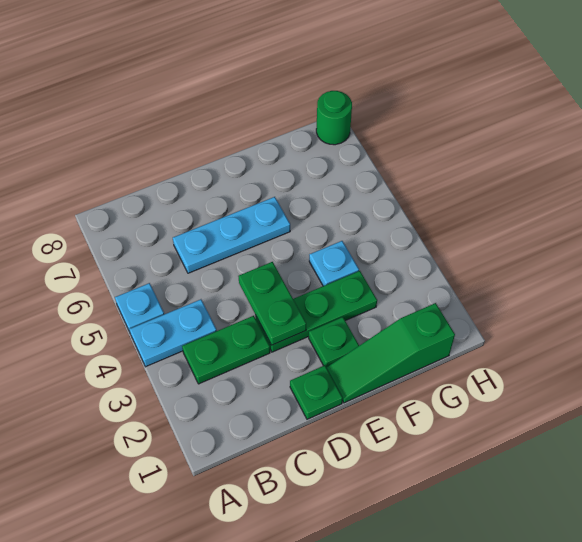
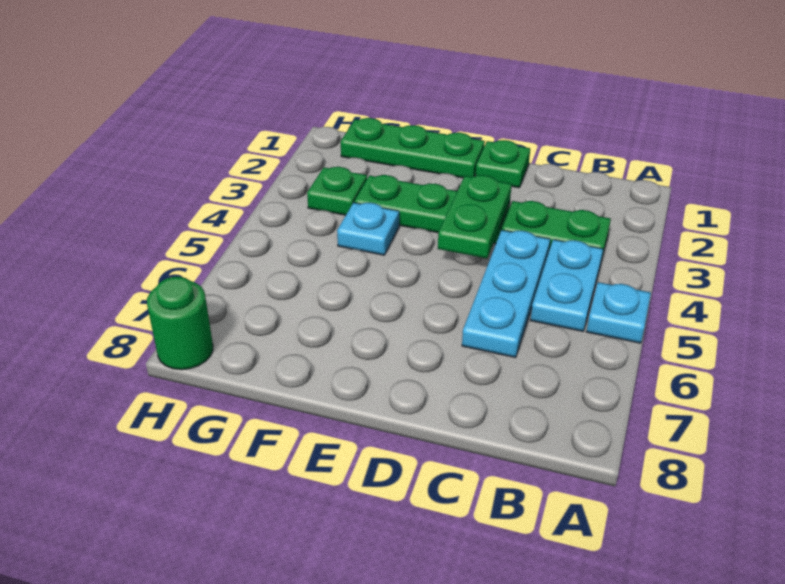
cyan 1x2 plate [129,299,217,367] -> cyan 1x2 plate turned to [530,240,603,331]
cyan 1x3 plate [173,197,290,273] -> cyan 1x3 plate turned to [462,230,550,358]
green 1x3 slope [327,303,455,403] -> green 1x3 plate [341,118,485,178]
green 1x1 plate [309,317,359,368] -> green 1x1 plate moved to [307,167,367,215]

